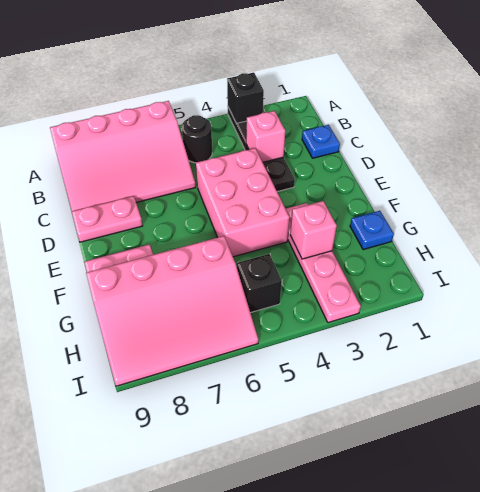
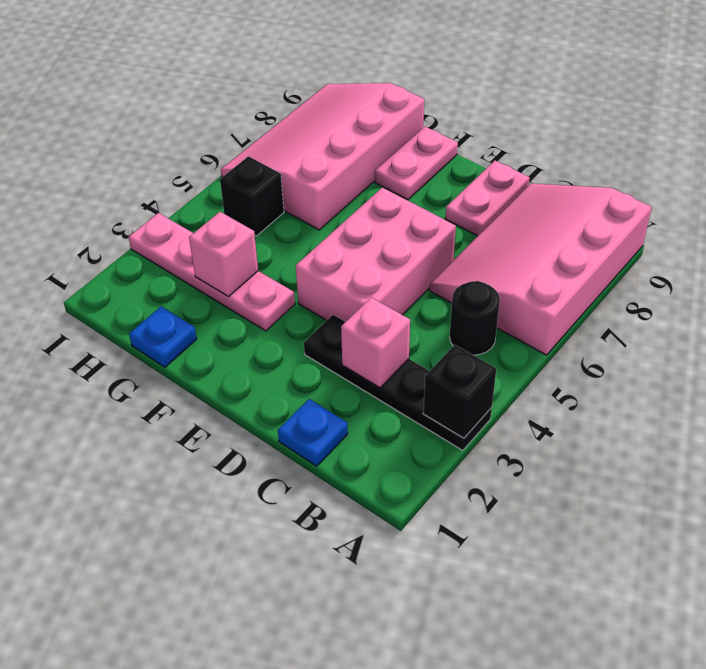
pink 2x3 brick [196,148,290,257] -> pink 2x3 brick turned to [296,187,456,322]

